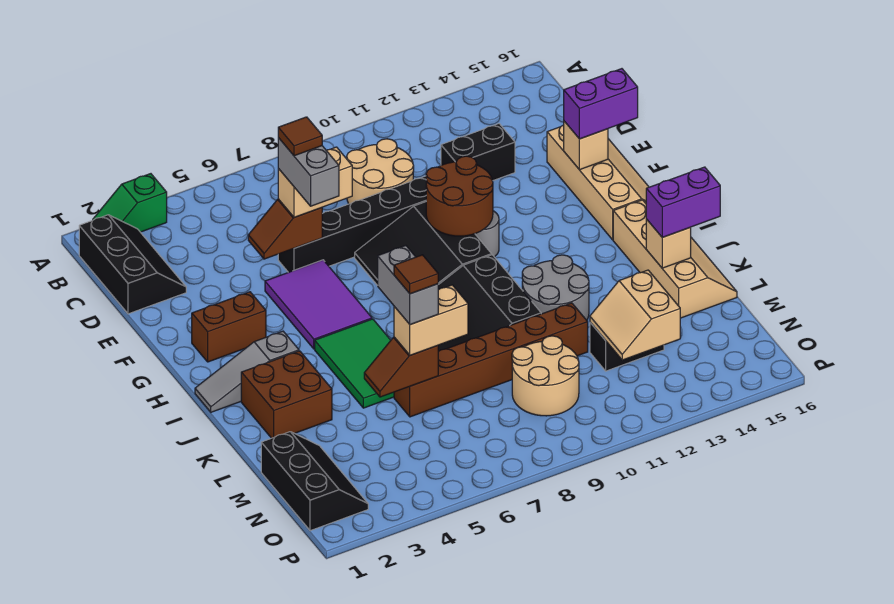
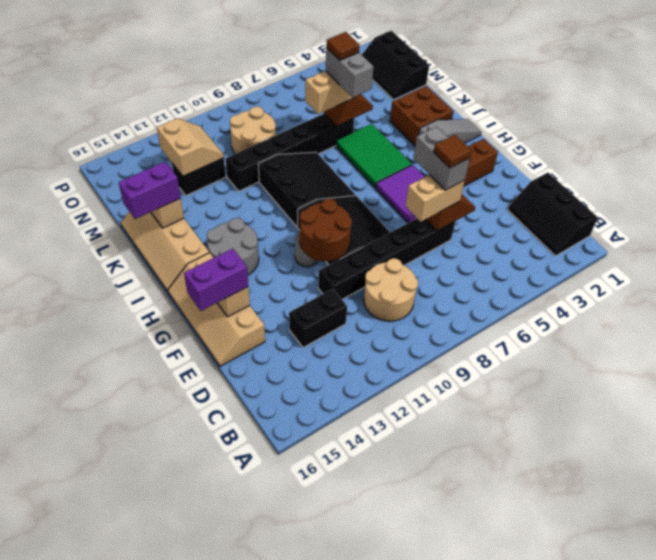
green 1x2 slope [93,174,167,232] -> none
grey 2x2 round brick [522,255,589,320] -> grey 2x2 round brick moved to [207,218,259,275]
brown 1x6 brick [394,303,588,417] -> black 1x6 brick [226,114,354,191]

